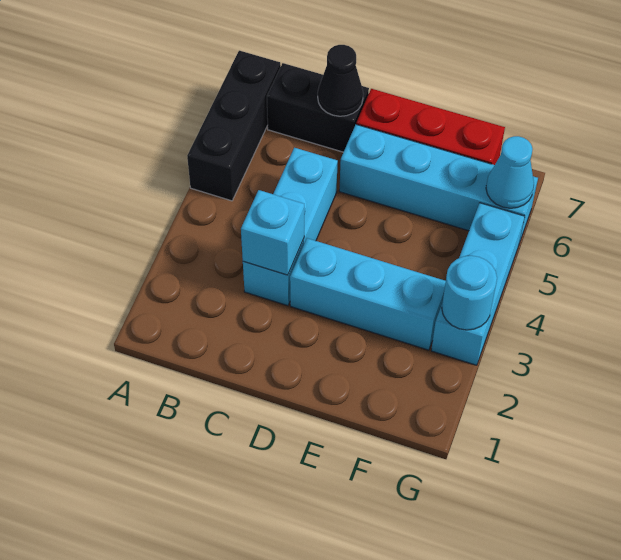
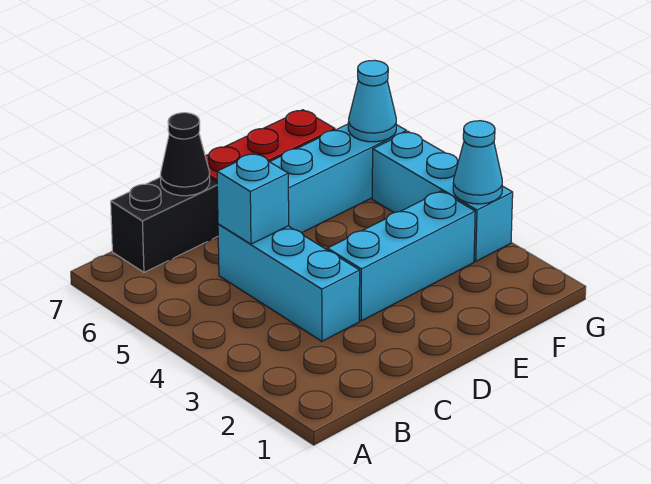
black 1x3 brick [187,51,281,201] -> none
cyan 1x1 brick [241,190,304,275] -> cyan 1x1 brick moved to [217,153,289,244]
cyan 1x1 round brick [442,256,497,330] -> cyan 1x1 cone [453,121,502,204]

